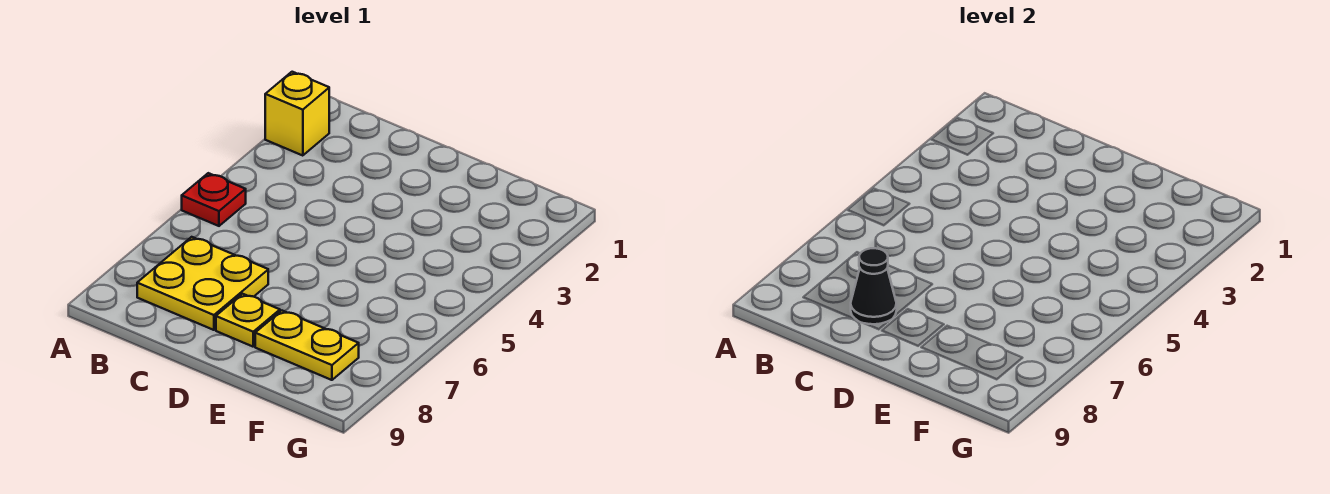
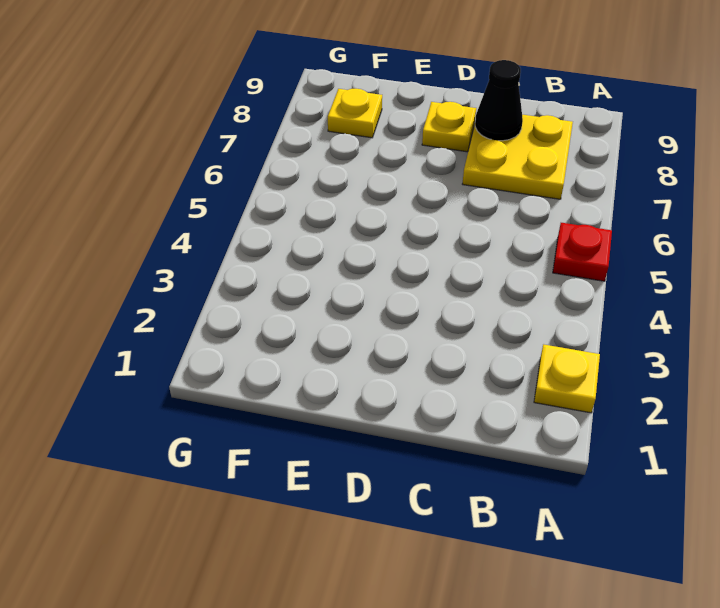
yellow 1x1 brick [265,72,329,156] -> yellow 1x1 plate [534,344,600,413]
yellow 1x2 plate [255,311,359,380] -> yellow 1x1 plate [328,89,382,138]

